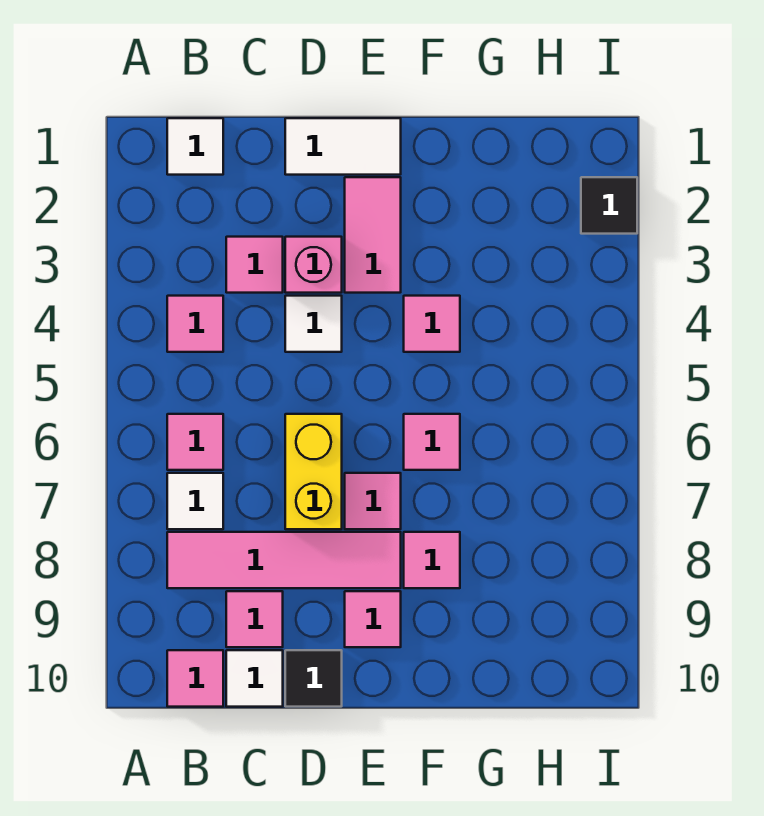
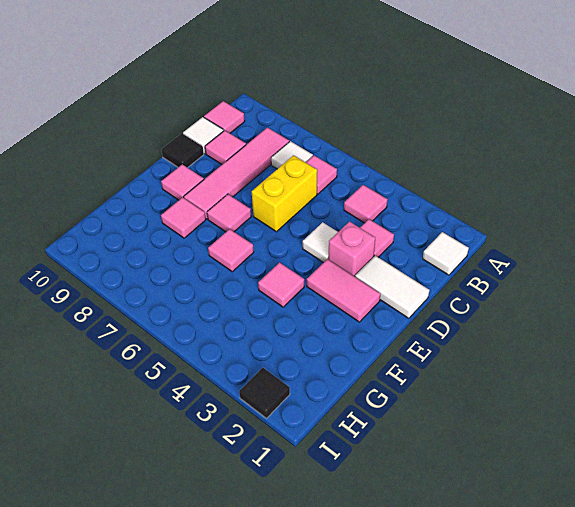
white 1x2 tile [285,118,401,175] -> white 1x2 tile turned to [355,256,429,318]
yellow 1x2 brick [285,414,342,529] -> yellow 1x2 brick turned to [252,155,317,232]

